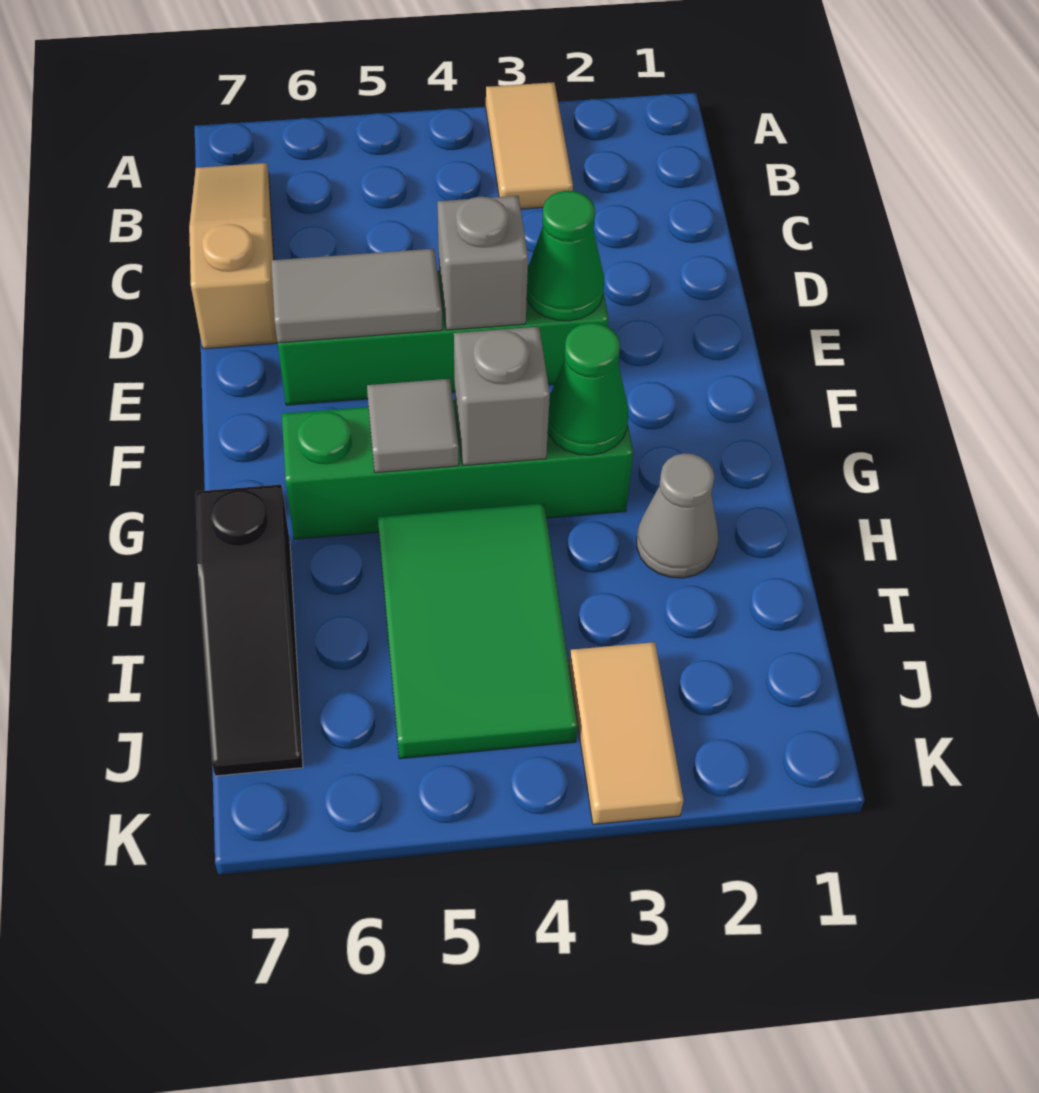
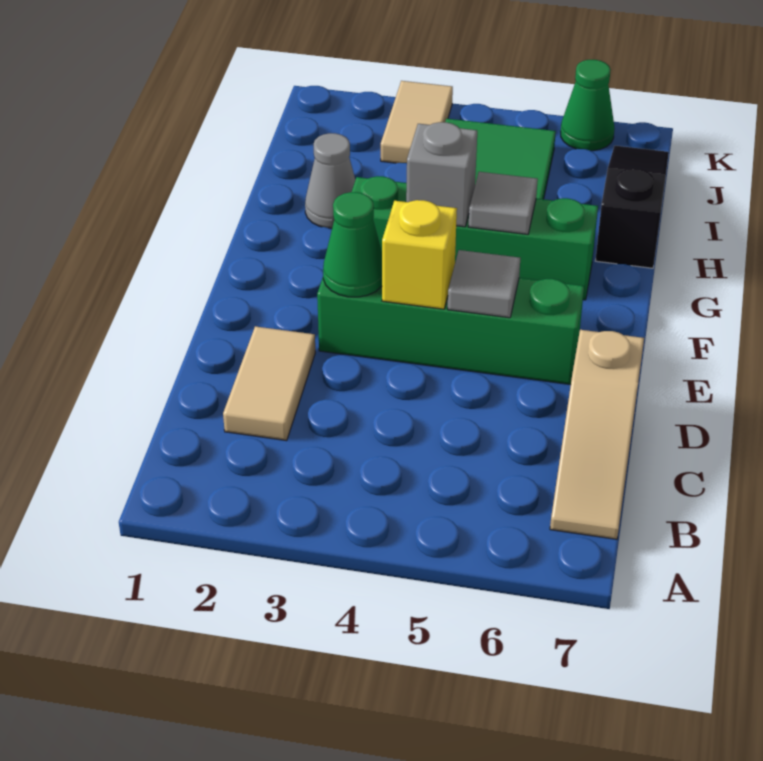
tan 1x2 tile [486,82,573,209] -> tan 1x2 tile moved to [223,326,315,441]
grey 1x1 brick [437,196,528,330] -> yellow 1x1 brick [382,200,457,309]
grey 1x2 tile [271,249,442,343] -> grey 1x1 tile [448,250,520,318]
green 1x1 cone [548,323,628,455] -> green 1x1 cone moved to [561,60,615,151]

